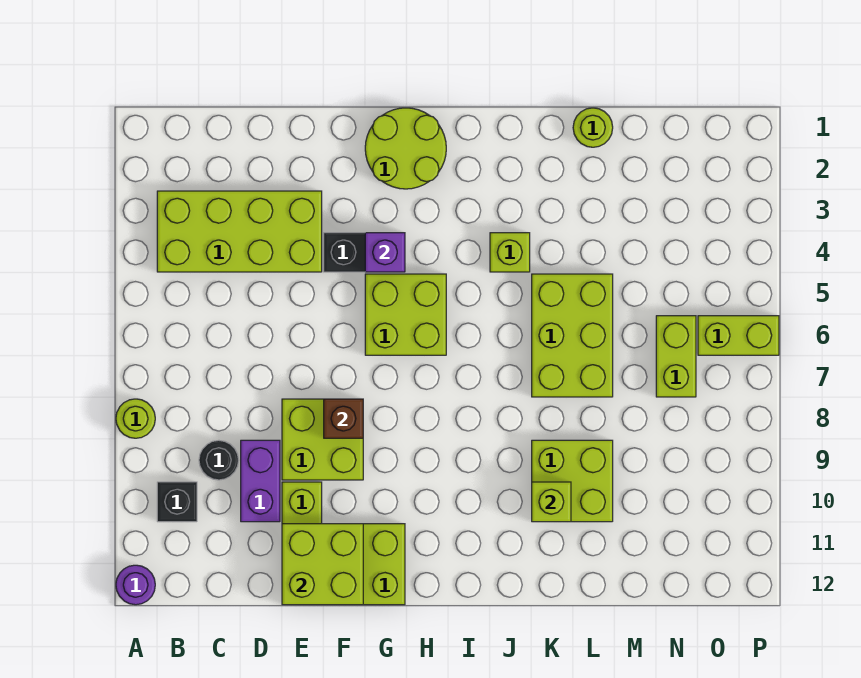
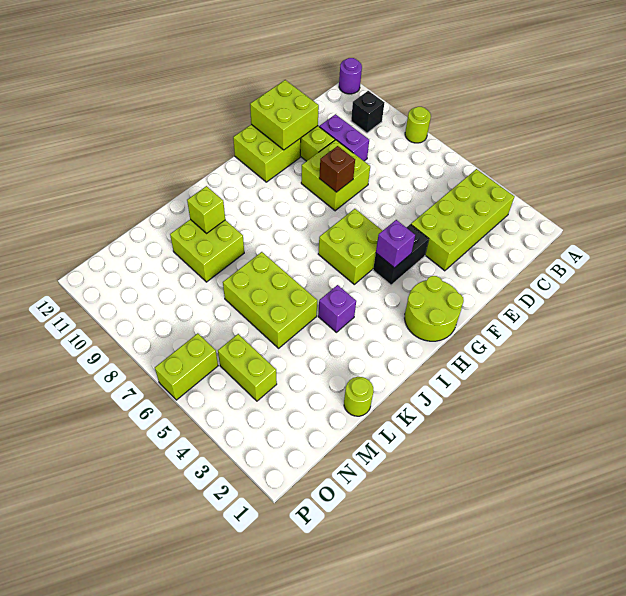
black 1x1 round brick [199,440,239,480] -> none
lime 1x1 brick [490,233,530,272] -> purple 1x1 brick [318,285,356,332]
lime 1x2 brick [656,316,696,397] -> lime 1x2 brick moved to [218,334,277,401]

